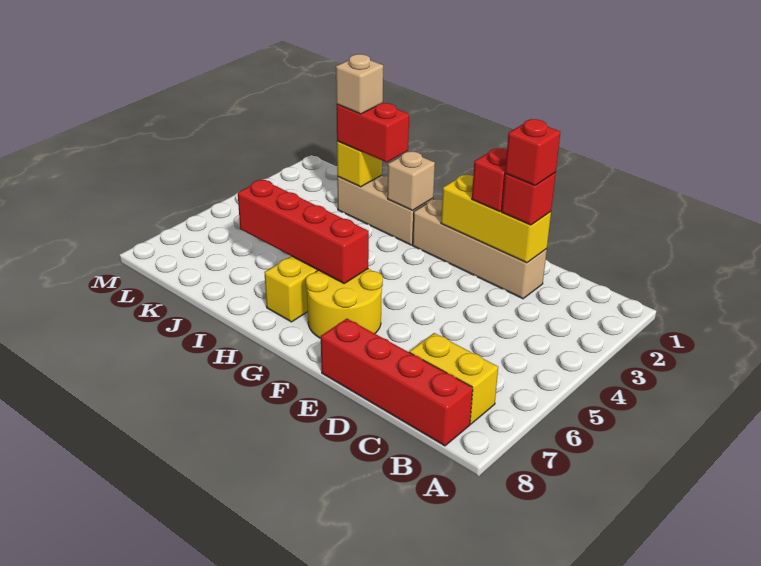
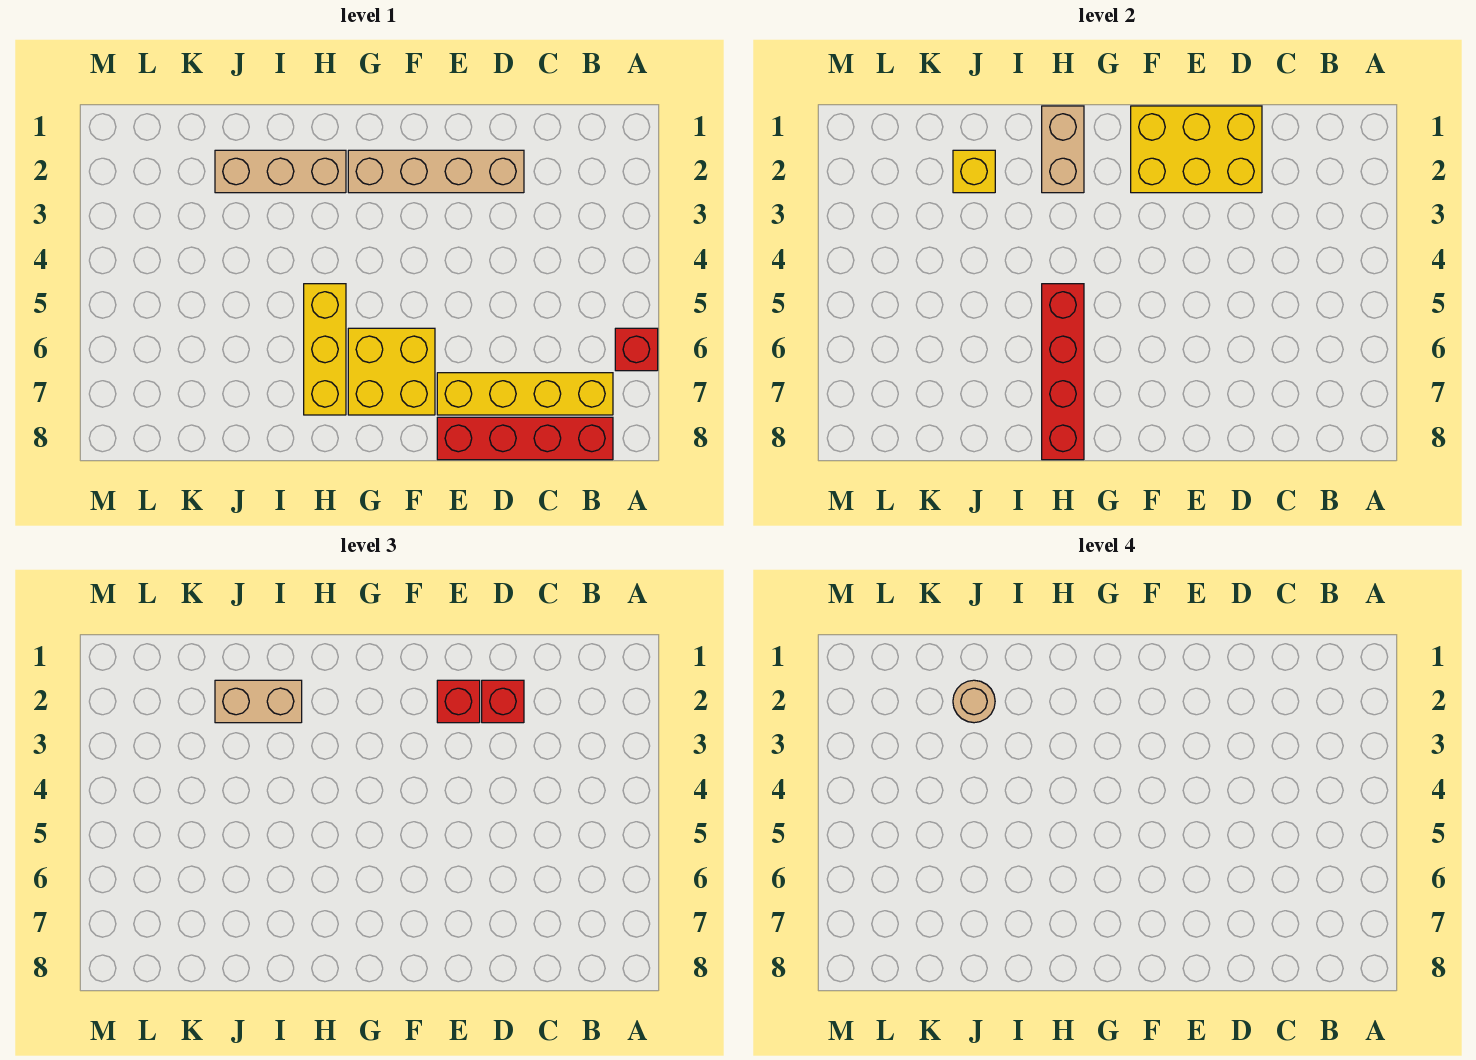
yellow 1x2 brick [409,333,498,424] -> yellow 1x4 brick [437,373,613,415]
yellow 1x3 brick [441,175,551,263] -> yellow 2x3 brick [1131,106,1262,193]
red 1x1 brick [505,119,560,185] -> red 1x1 brick moved to [615,328,658,371]
yellow 2x2 round brick [306,269,383,338] -> yellow 2x2 brick [348,328,435,415]
red 1x4 brick [238,180,369,283] -> red 1x4 brick turned to [1042,284,1084,460]
tan 1x1 brick [388,151,435,211] -> tan 1x2 brick [1042,106,1084,193]
red 1x2 brick [336,103,409,162] -> tan 1x2 brick [215,680,302,723]
tan 1x1 brick [336,54,383,114] -> tan 1x1 round brick [953,680,995,723]

